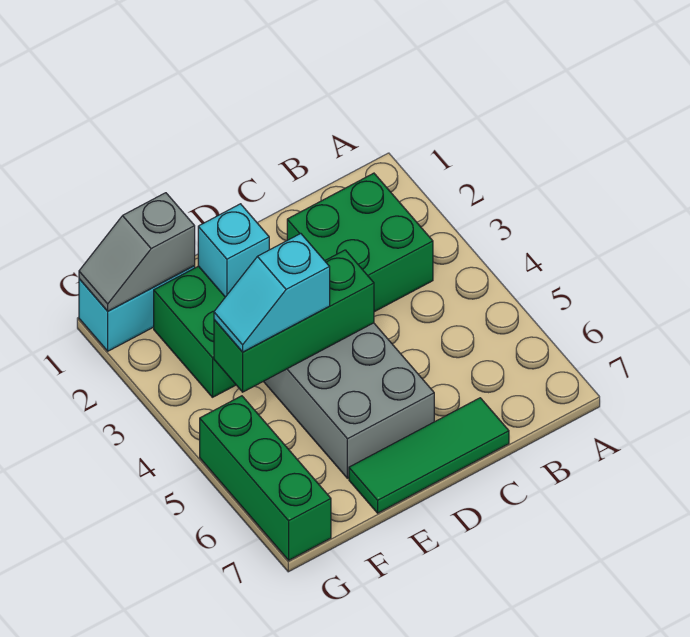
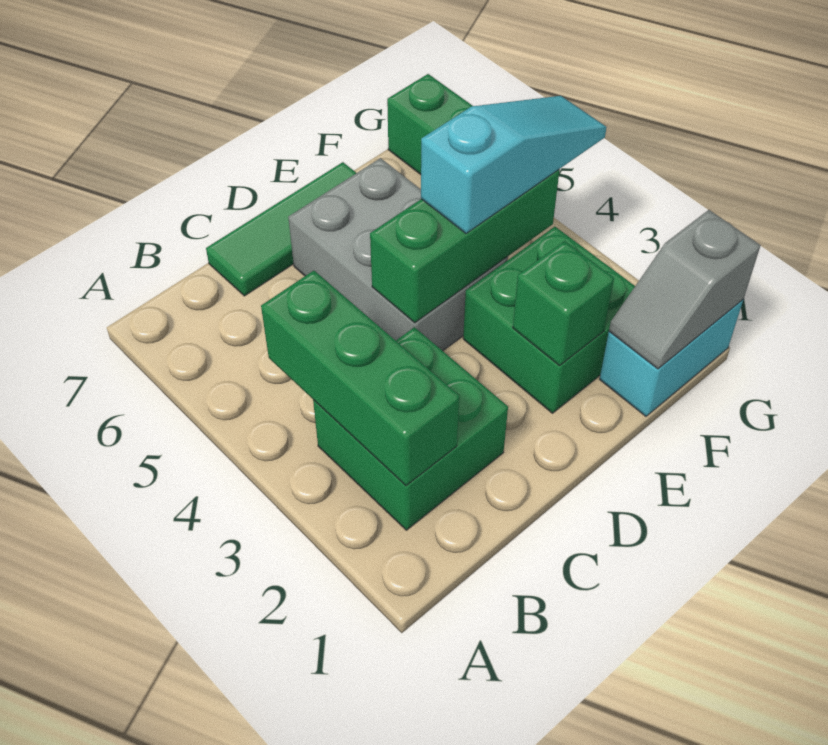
none -> green 1x3 brick [261,271,459,486]
cyan 1x1 brick [198,204,269,297] -> green 1x1 brick [513,241,614,366]
cyan 1x2 slope [214,233,330,352] -> cyan 1x3 slope [421,96,607,233]
grey 1x2 slope [79,193,195,311] -> grey 1x2 slope turned to [609,210,761,369]

